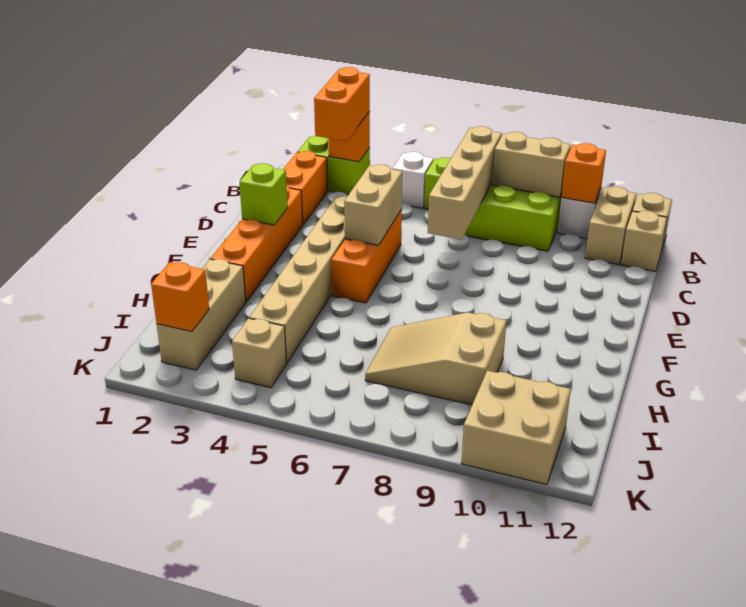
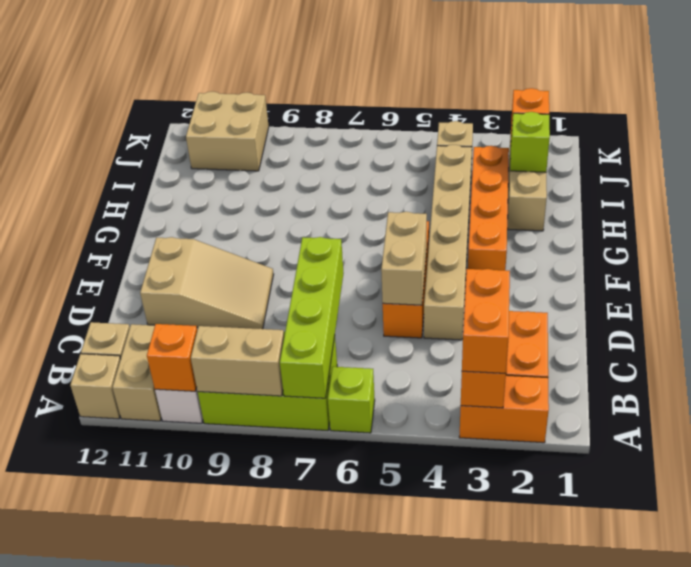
lime 1x2 brick [298,136,370,195] -> orange 1x2 brick [459,375,549,443]
white 1x1 brick [393,152,433,208] -> none
tan 1x4 brick [428,126,502,240] -> lime 1x4 brick [280,237,344,398]
orange 1x4 brick [210,186,303,302] -> orange 1x4 brick moved to [468,146,509,270]
lime 1x1 brick [239,163,288,225] -> lime 1x1 brick moved to [510,112,550,172]
tan 2x3 slope [365,312,506,405] -> tan 2x3 slope moved to [140,237,274,329]

